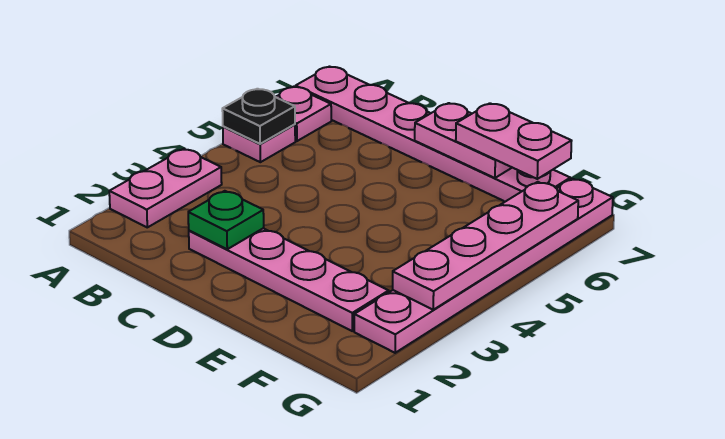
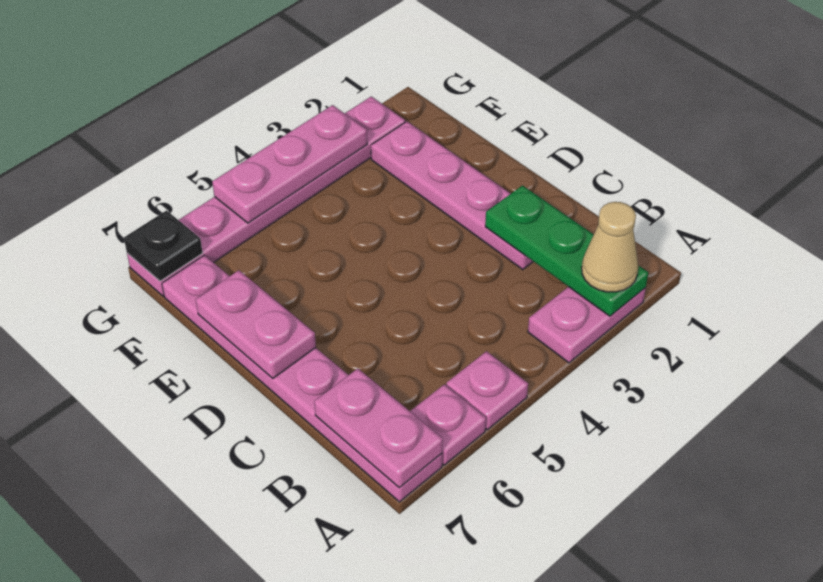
none -> tan 1x1 cone [582,202,638,292]
black 1x1 plate [222,89,295,144] -> black 1x1 plate moved to [124,211,203,281]
green 1x1 plate [188,191,264,249] -> green 1x3 plate [485,186,648,316]
pink 1x2 plate [456,103,571,179] -> pink 1x2 plate moved to [314,369,443,487]
pink 1x4 plate [393,182,578,310] -> pink 1x3 plate [212,105,367,223]

